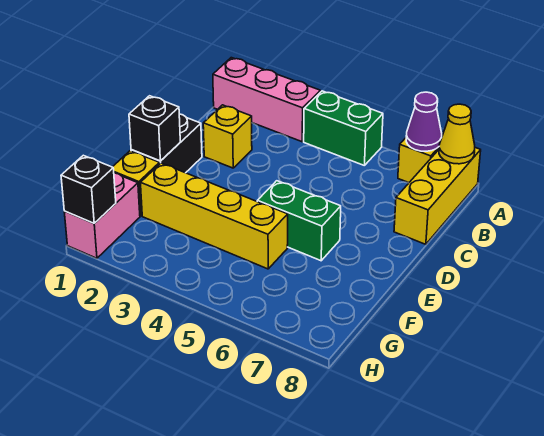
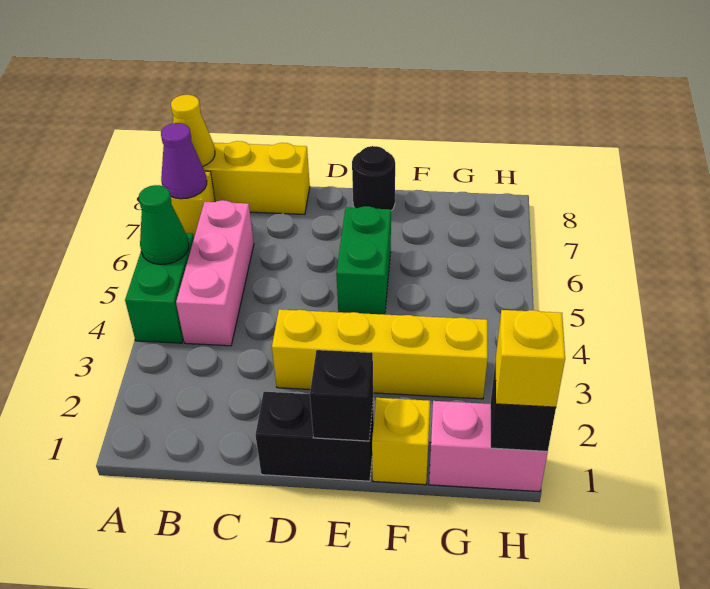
pink 1x3 brick [213,58,320,142] -> pink 1x3 brick moved to [176,200,254,346]
none -> green 1x1 cone [139,185,189,265]
yellow 1x1 brick [203,105,252,168] -> yellow 1x1 brick moved to [496,310,565,407]
none -> black 1x1 round brick [352,146,395,211]
yellow 1x4 brick [141,163,288,269] -> yellow 1x4 brick turned to [272,309,488,399]

